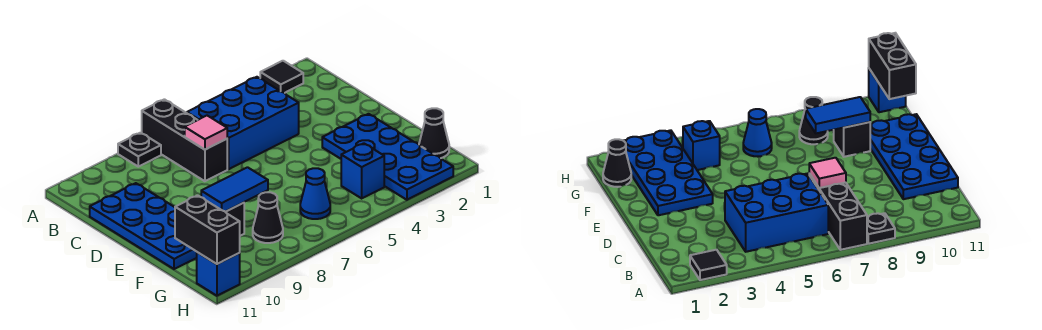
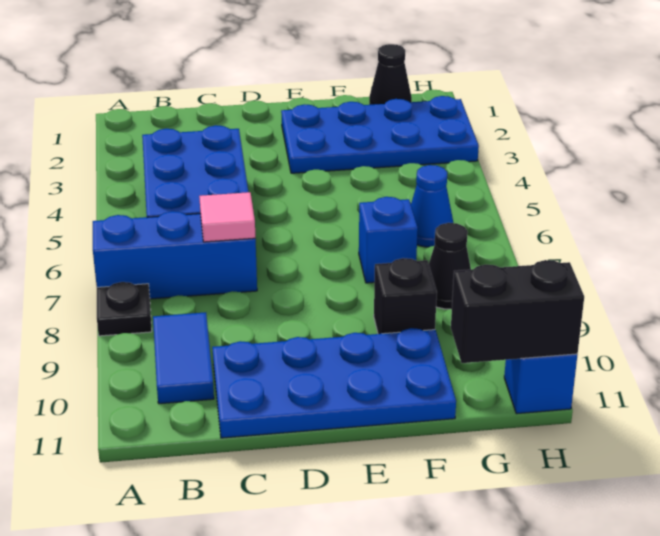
black 1x1 tile [260,61,303,93] -> none
black 1x3 brick [142,99,227,181] -> blue 1x3 brick [93,211,257,299]
blue 1x2 tile [201,167,268,212] -> blue 1x2 tile moved to [153,312,214,404]
blue 1x1 brick [341,143,384,198] -> blue 1x1 brick moved to [359,197,418,283]

